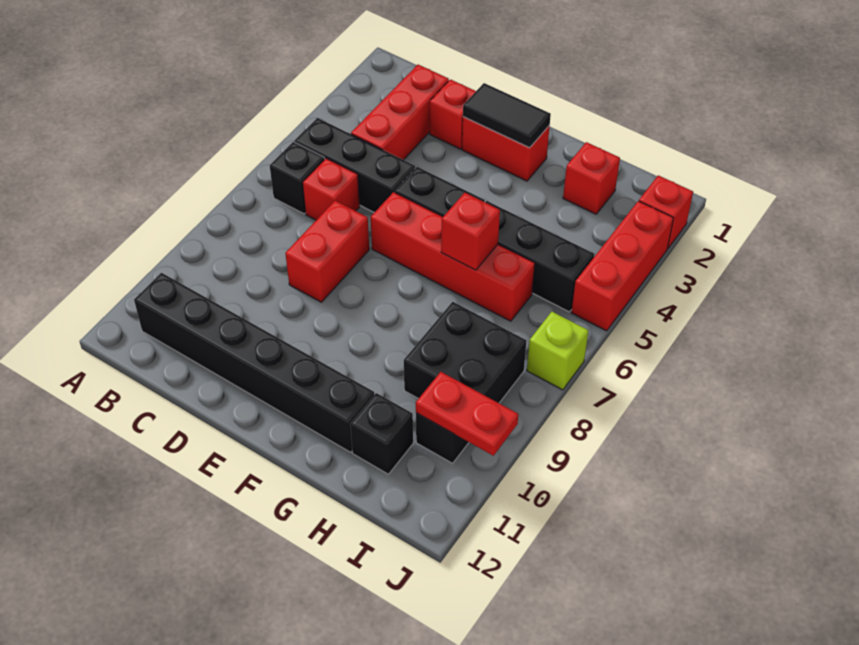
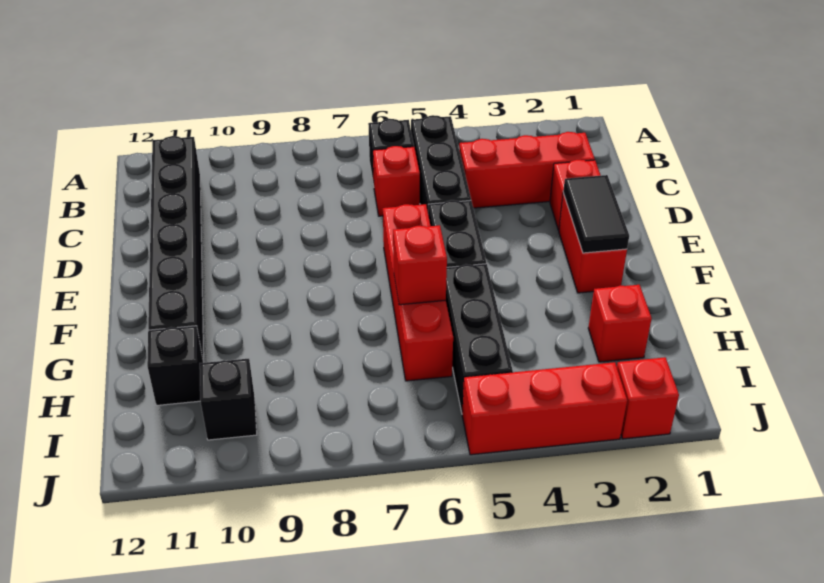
red 1x2 brick [285,201,369,302] -> none
black 2x2 brick [404,302,527,403] -> none
red 1x2 plate [416,372,518,456] -> none
lime 1x1 brick [527,312,588,390] -> none

